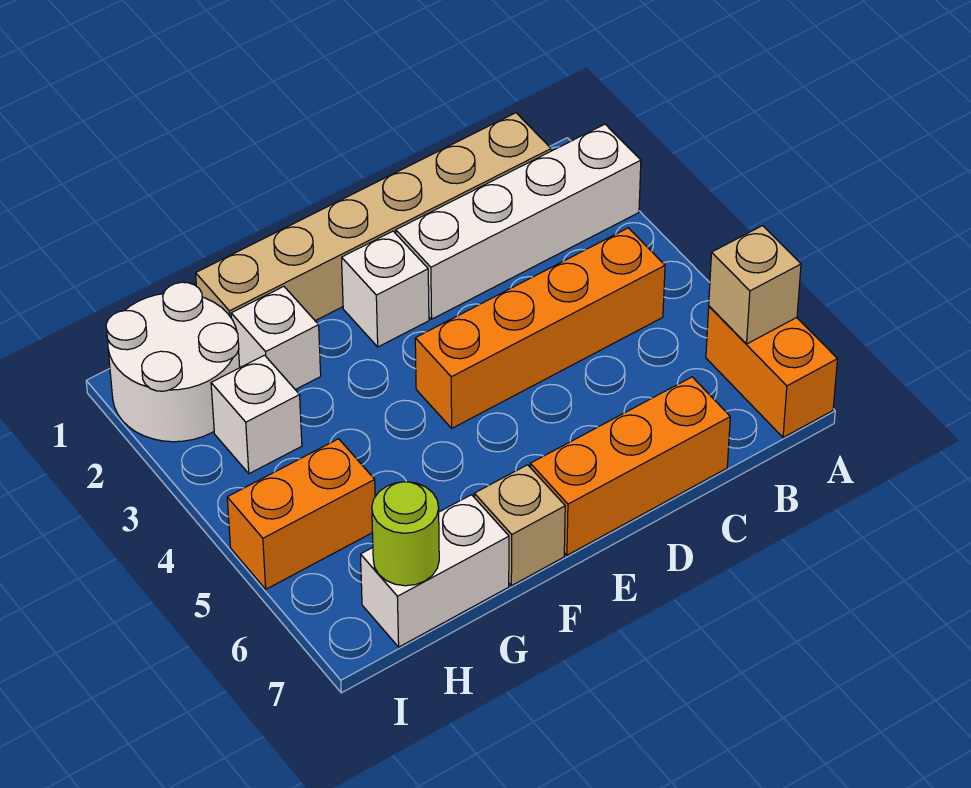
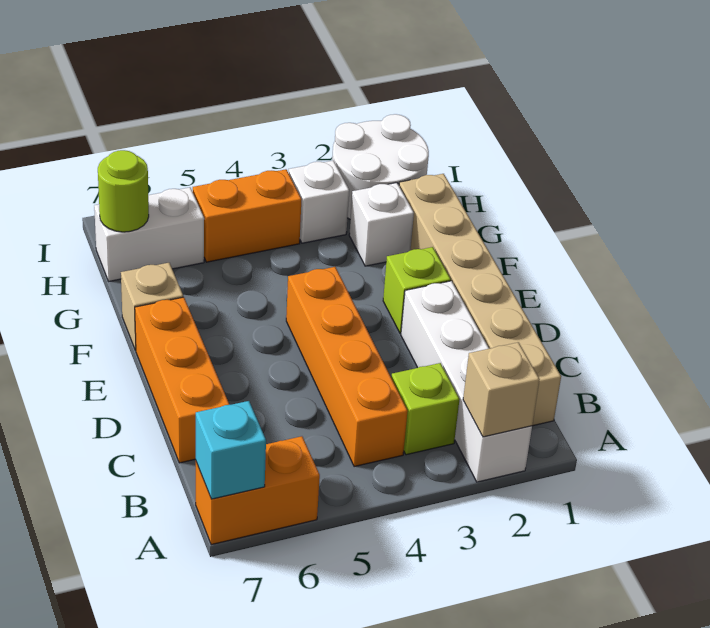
tan 1x1 brick [709,226,801,344] -> tan 1x1 brick moved to [463,342,540,437]
none -> cyan 1x1 brick [196,401,266,499]
none -> lime 1x1 brick [391,363,460,455]
white 1x1 brick [342,231,429,347] -> lime 1x1 brick [383,247,451,333]
white 1x2 brick [361,495,509,647] -> white 1x2 brick turned to [94,187,204,281]
orange 1x2 brick [227,439,375,589] -> orange 1x2 brick turned to [193,169,301,262]

